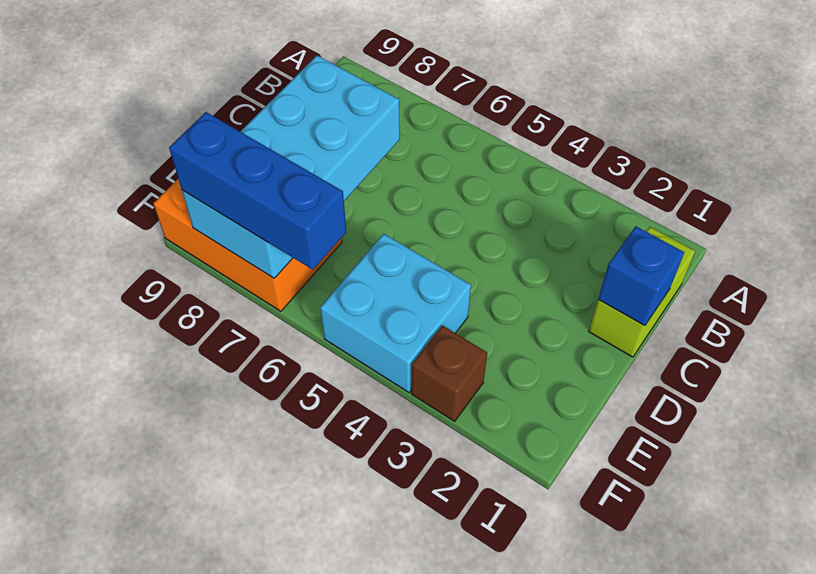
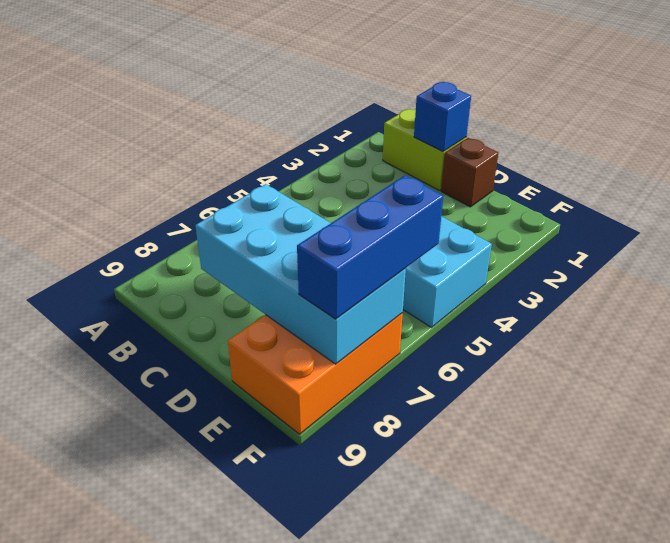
brown 1x1 brick [411,325,487,421] -> brown 1x1 brick moved to [441,138,498,207]

